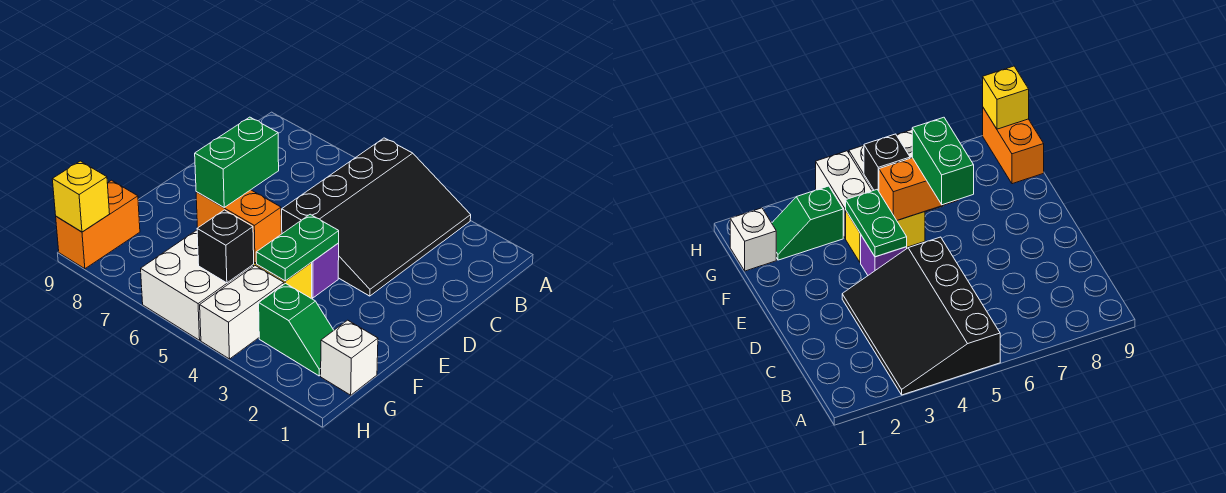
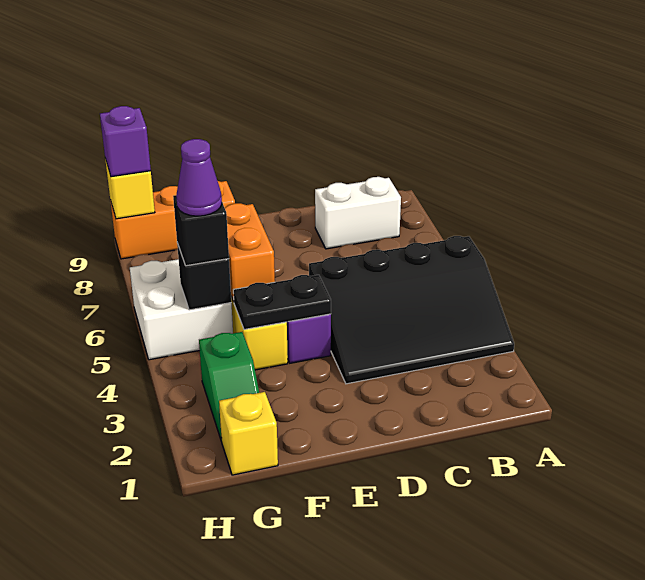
green 1x2 plate [256,214,339,281] -> black 1x2 plate [233,275,331,329]
green 1x2 brick [195,117,279,207] -> none
white 1x1 brick [321,320,378,395] -> yellow 1x1 brick [219,392,278,475]
white 1x2 brick [200,266,284,359] -> white 1x2 brick moved to [315,177,401,249]
none -> black 1x1 brick [173,195,229,266]
none -> purple 1x1 cone [176,139,222,216]
orange 1x2 brick [56,180,140,269] -> orange 1x3 brick [110,181,235,259]
none -> purple 1x1 brick [100,106,151,177]

